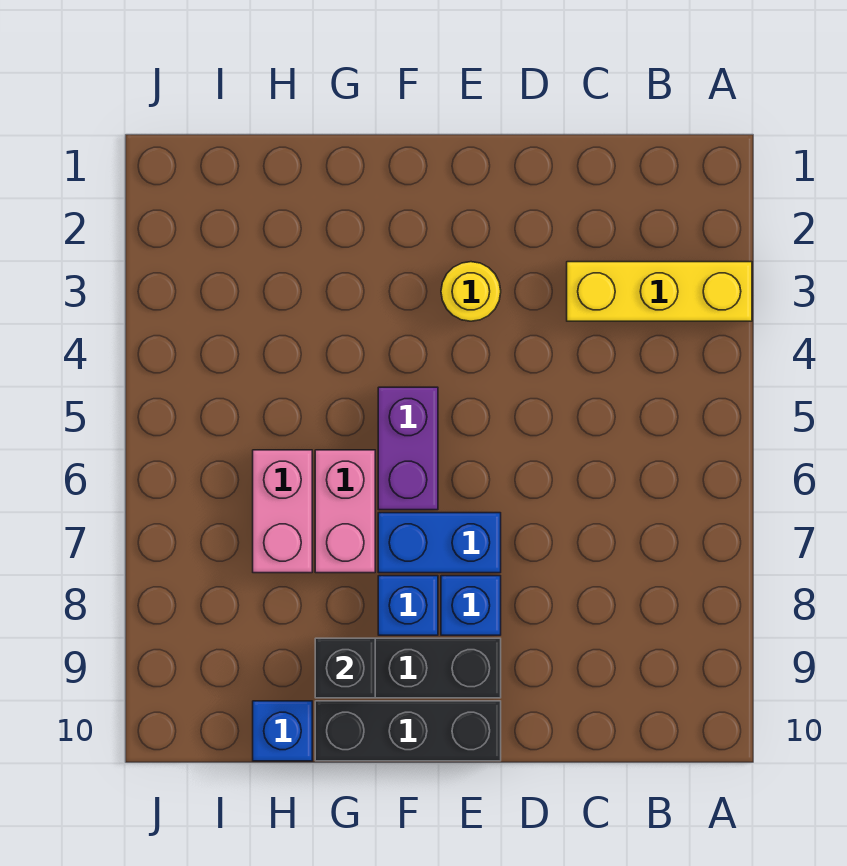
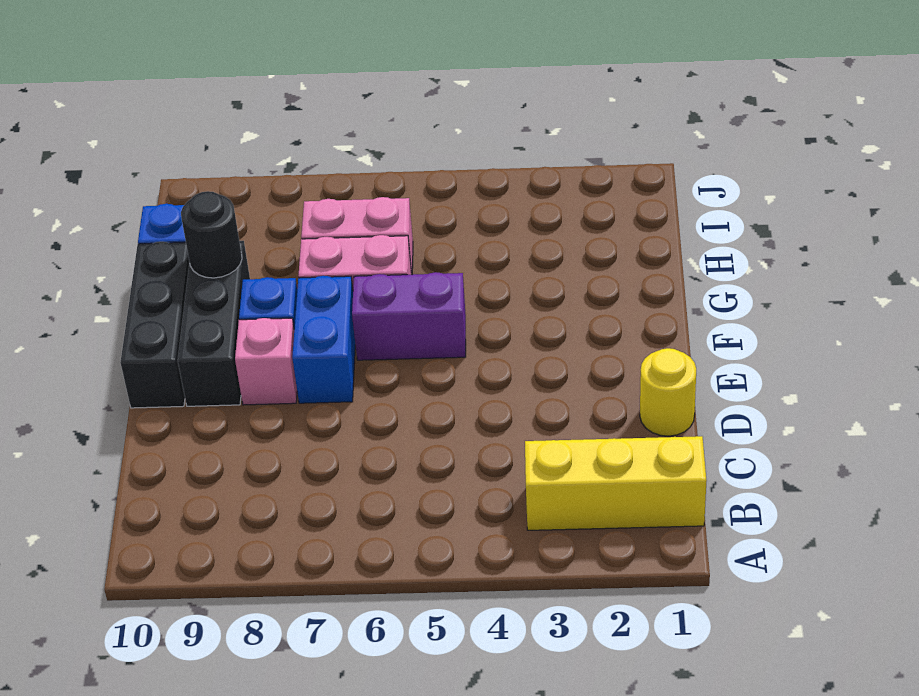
yellow 1x3 brick [567,262,752,321] -> yellow 1x3 brick turned to [525,436,707,530]
yellow 1x1 round brick [441,262,501,321] -> yellow 1x1 round brick moved to [640,348,696,436]
blue 1x1 brick [441,576,501,635] -> pink 1x1 brick [235,318,297,405]
black 1x1 brick [315,638,375,698] -> black 1x1 round brick [181,191,242,278]

